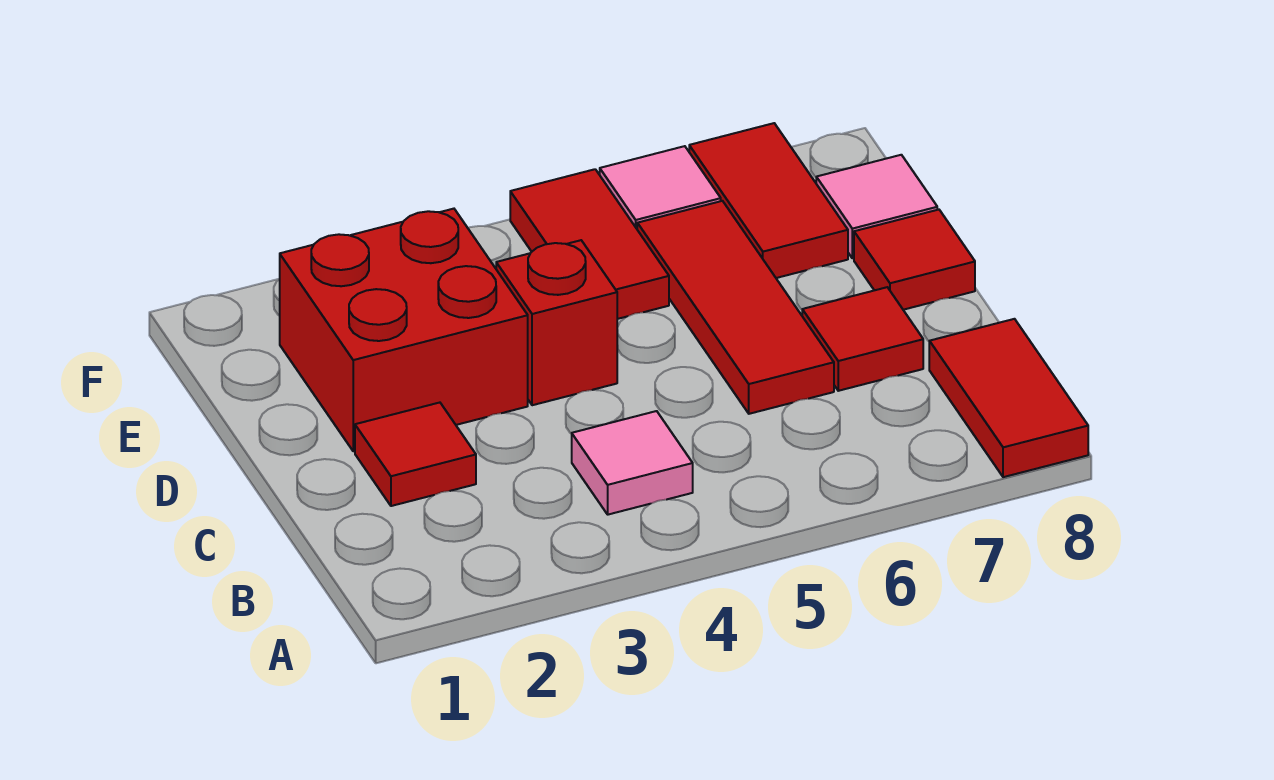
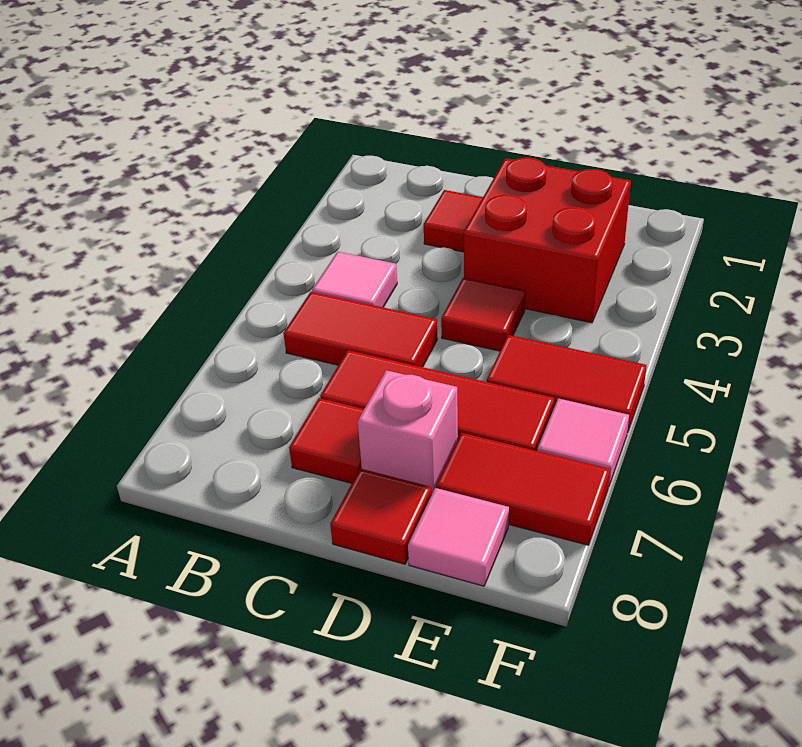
red 1x2 tile [929,319,1088,477] -> red 1x2 tile moved to [284,292,437,367]
red 1x1 brick [496,240,617,405] -> red 1x1 tile [441,278,525,351]
none -> pink 1x1 brick [358,370,458,493]

